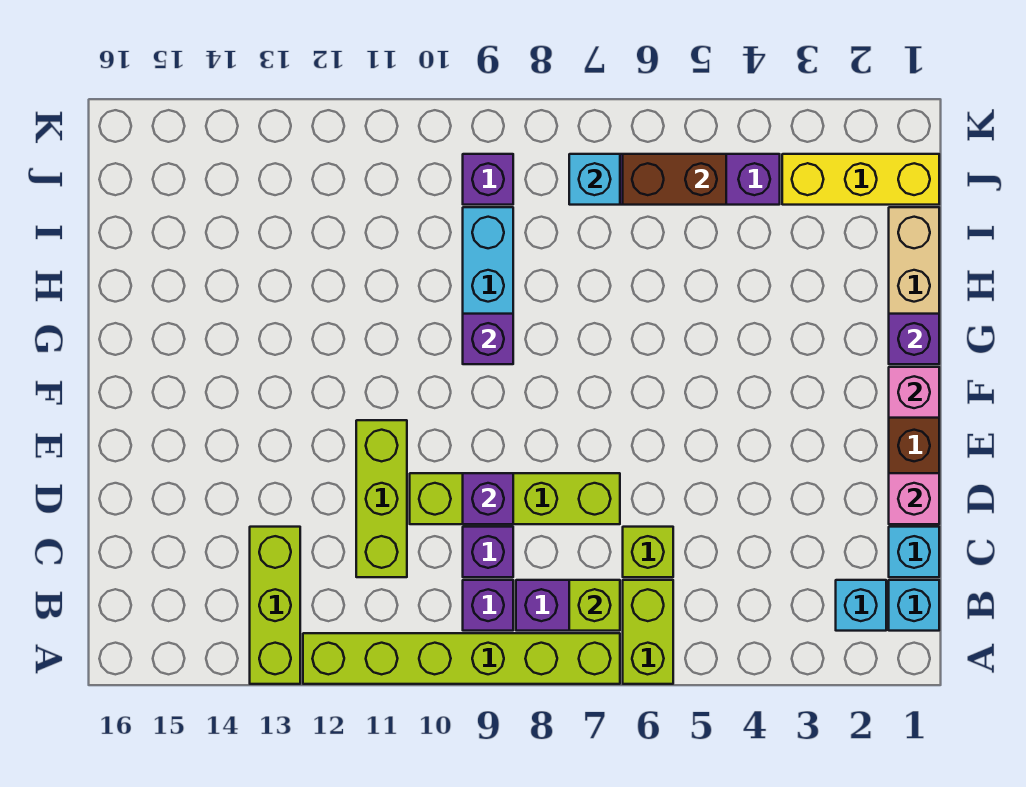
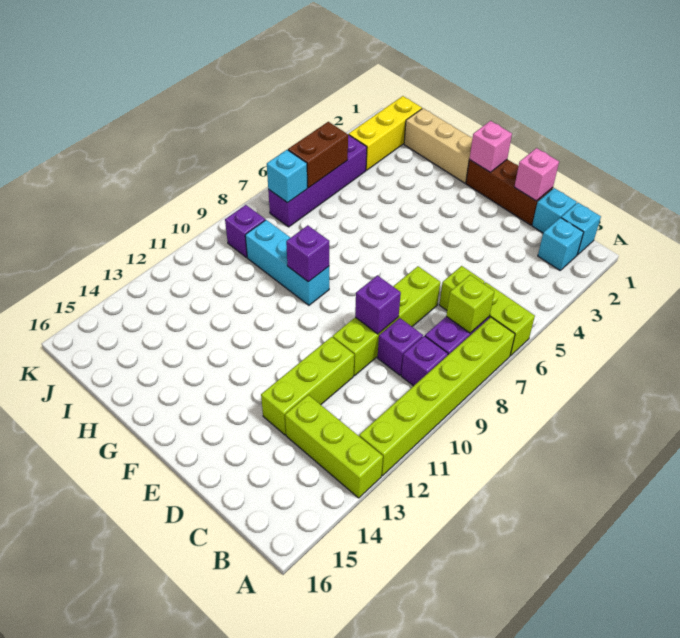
lime 1x3 brick [356,420,407,577] -> lime 1x3 brick turned to [261,337,354,435]
purple 1x1 brick [889,314,939,364] -> none

